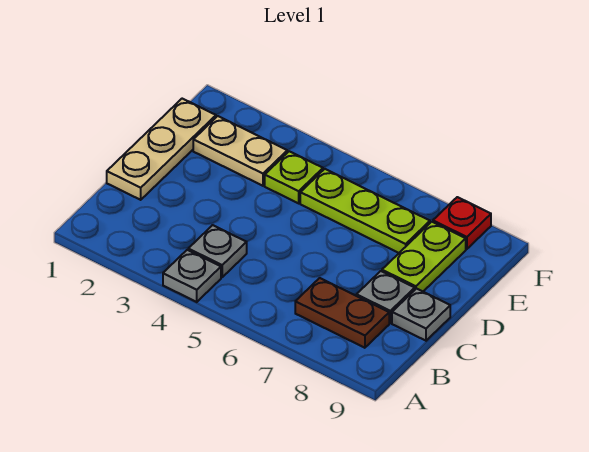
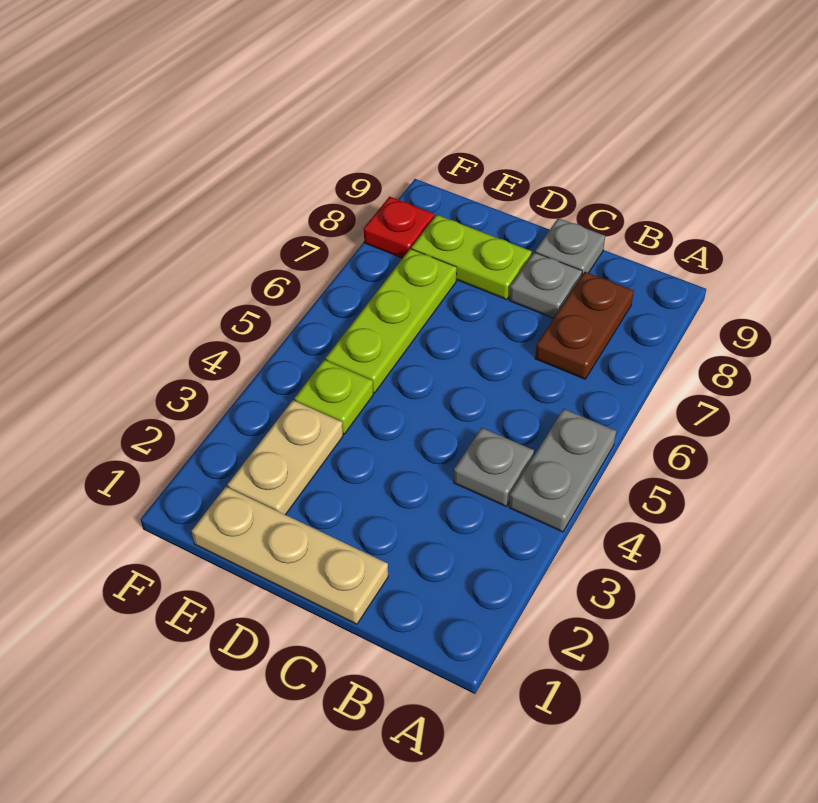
grey 1x1 plate [163,250,221,302] -> grey 1x2 plate [509,409,616,532]

